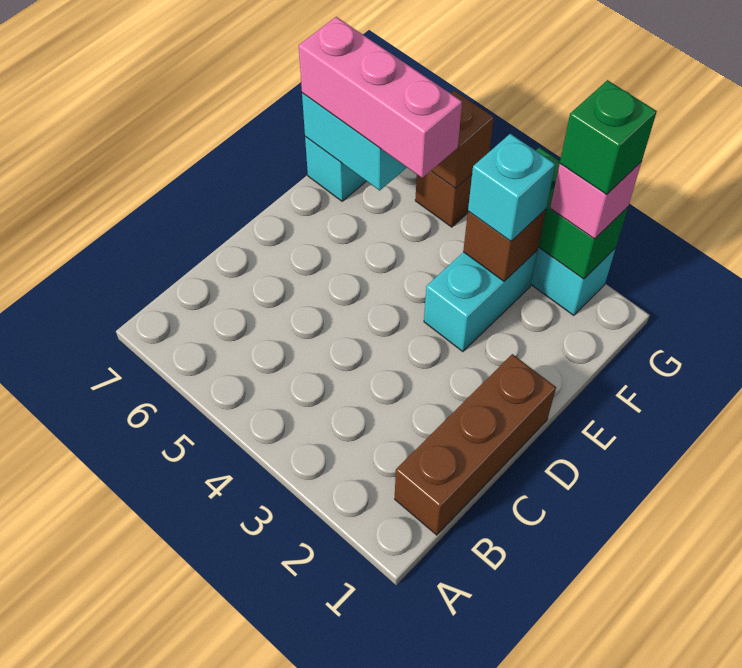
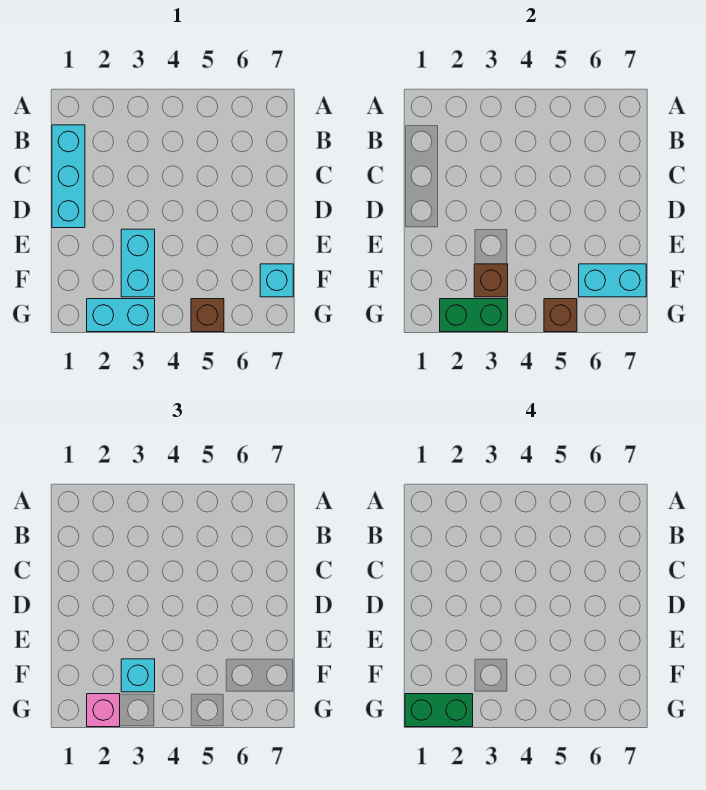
brown 1x3 brick [395,354,556,535] -> cyan 1x3 brick [52,125,85,228]
pink 1x3 brick [299,17,462,178] -> none
green 1x1 brick [560,80,657,194] -> green 1x2 brick [405,694,473,727]

